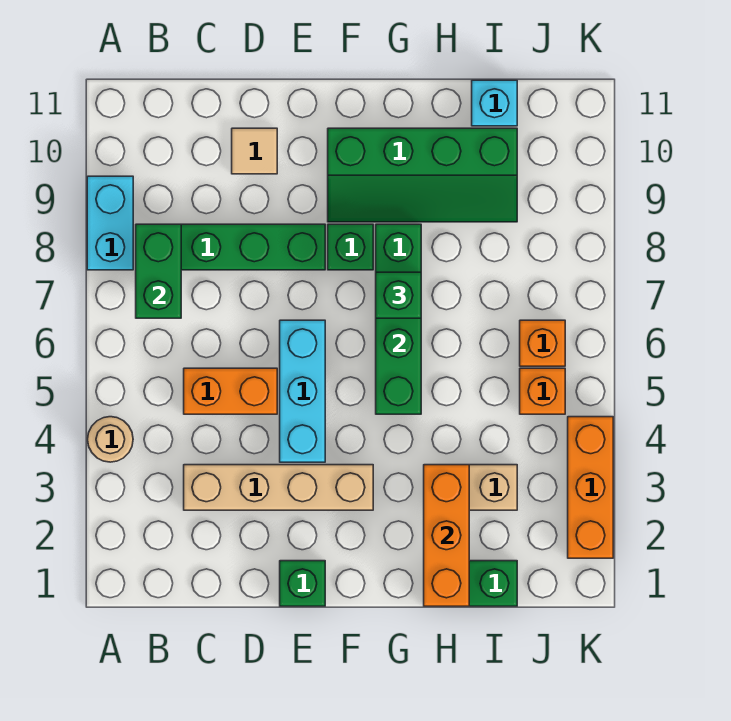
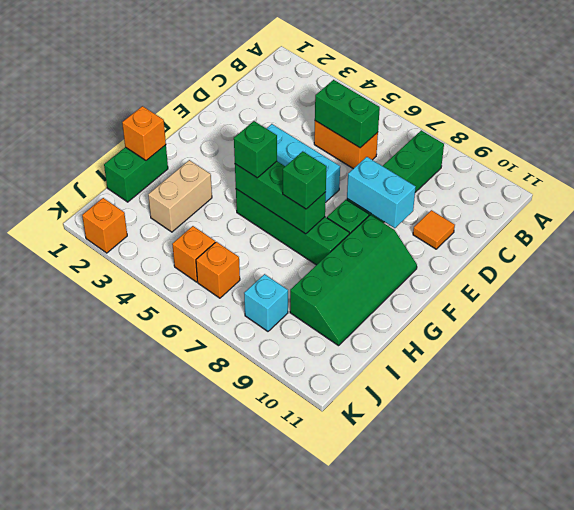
tan 1x1 round brick [88,417,133,462] -> none
cyan 1x2 brick [87,176,133,270] -> cyan 1x2 brick moved to [347,157,416,228]
green 1x2 brick [136,224,181,318] -> green 1x2 brick moved to [315,80,380,148]
tan 1x4 brick [184,465,373,510] -> none
orange 1x2 brick [184,368,277,414] -> orange 1x2 brick turned to [314,121,378,169]
tan 1x1 tile [232,128,277,174] -> orange 1x1 tile [413,210,455,249]
green 1x1 brick [280,561,325,606] -> green 1x1 brick moved to [234,121,277,178]
green 2x4 slope [328,128,517,222] -> green 2x4 slope turned to [290,215,417,346]
orange 1x3 brick [424,465,469,606] -> orange 1x1 brick [122,106,166,160]
cyan 1x1 brick [472,80,517,126] -> cyan 1x1 brick moved to [244,274,288,331]
orange 1x3 brick [568,417,613,558] -> orange 1x1 brick [82,198,127,253]

